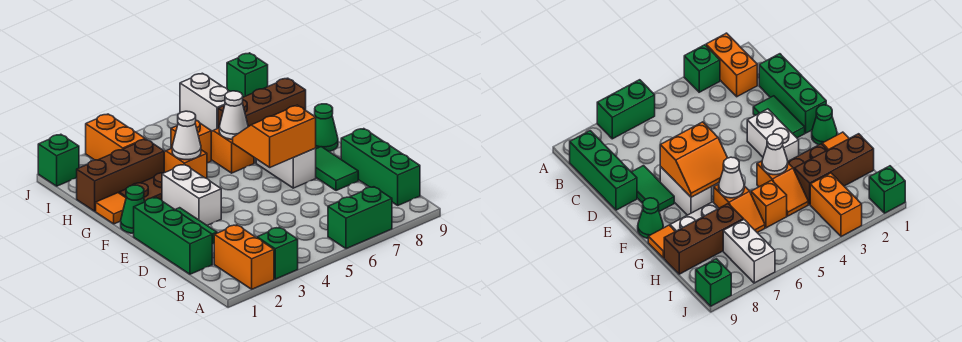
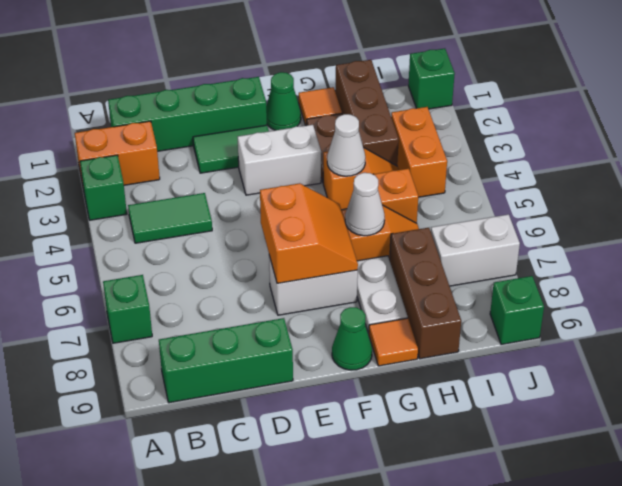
green 1x2 brick [328,187,392,249] -> green 1x1 brick [103,275,152,343]
green 1x3 brick [134,197,212,274] -> green 1x4 brick [108,77,267,151]
green 1x2 tile [316,147,358,191] -> green 1x2 tile moved to [128,193,212,243]
orange 1x2 brick [86,114,145,160] -> orange 1x2 brick turned to [391,107,447,197]

